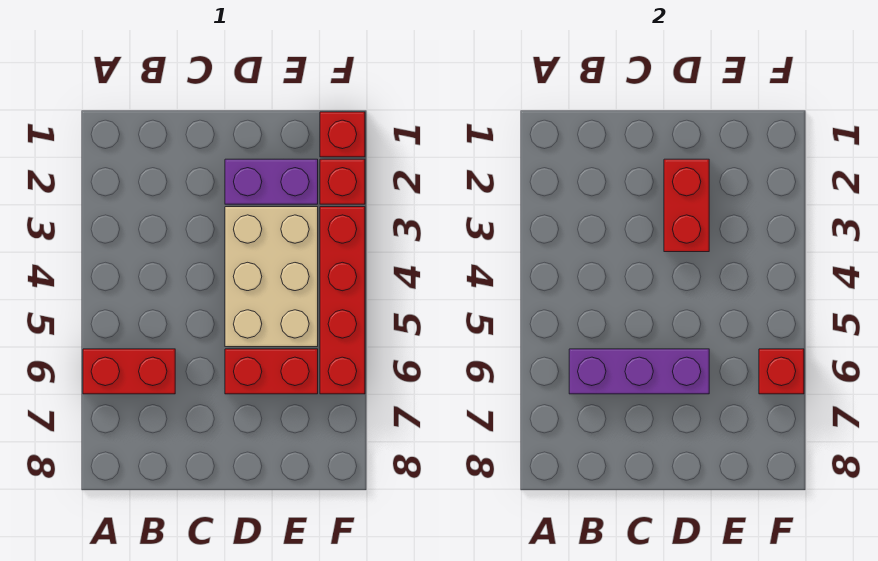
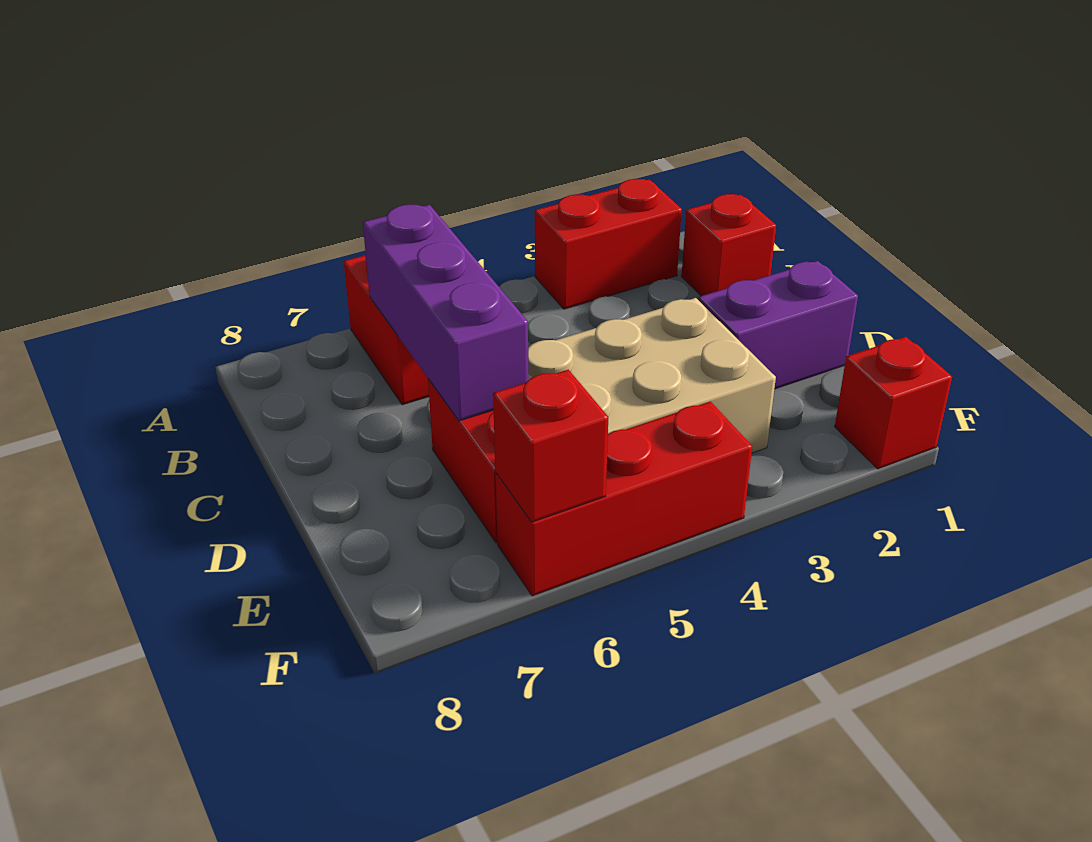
purple 1x2 brick [225,159,318,204] -> purple 1x2 brick turned to [699,261,858,389]
red 1x2 brick [664,159,709,252] -> red 1x2 brick moved to [535,179,682,309]
red 1x1 brick [320,159,365,204] -> red 1x1 brick moved to [681,194,776,296]
red 1x4 brick [320,207,365,394] -> red 1x3 brick [495,402,752,596]

